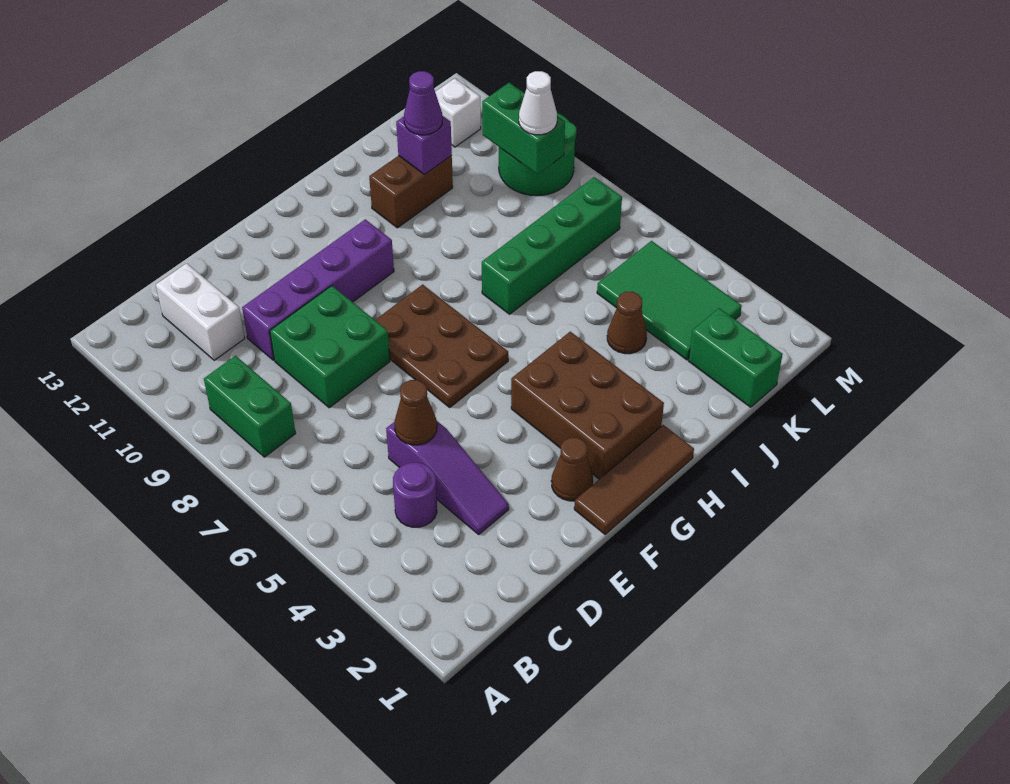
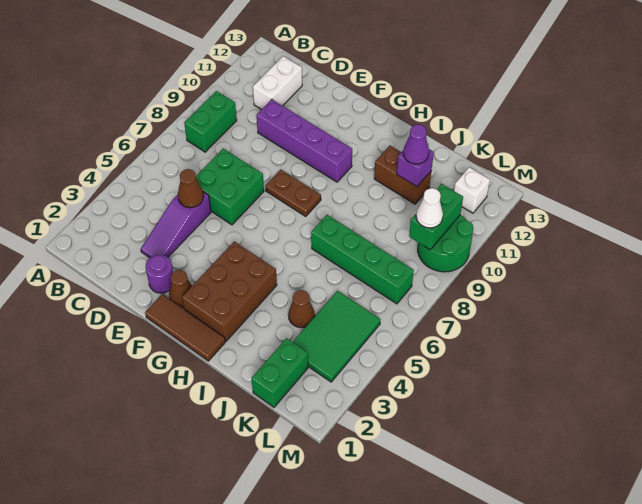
purple 1x1 round brick [393,463,437,527] -> purple 1x1 round brick moved to [146,255,173,293]
green 2x2 brick [270,286,390,408] -> green 2x2 brick moved to [196,149,264,225]
brown 2x3 plate [375,284,508,407] -> brown 1x2 plate [266,170,321,216]

